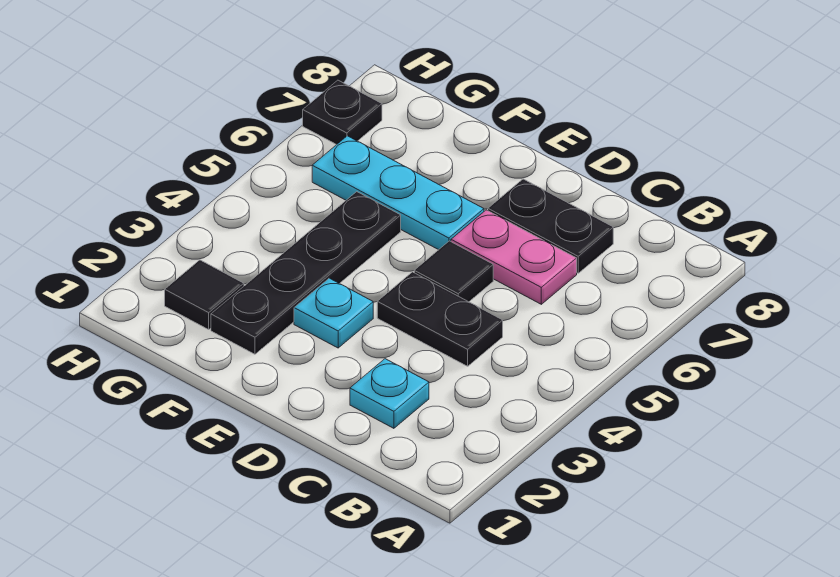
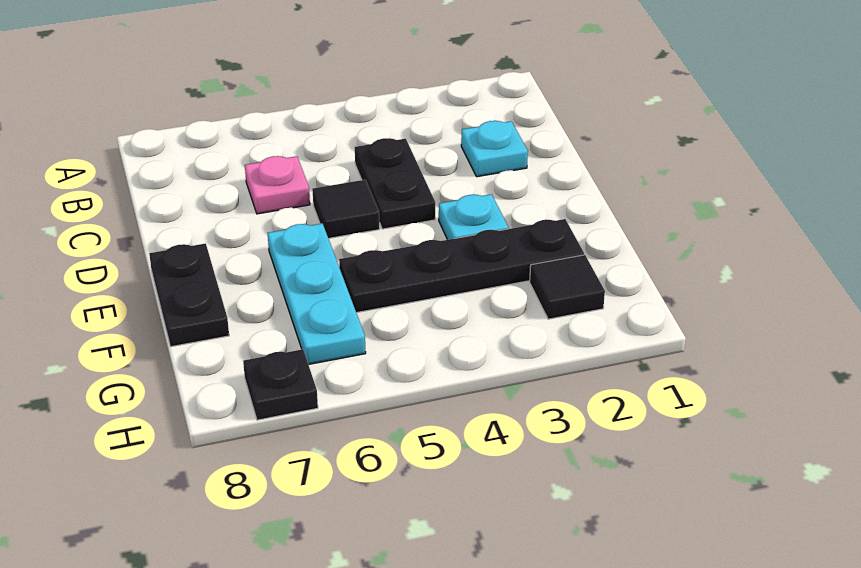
pink 1x2 plate [451,210,577,304] -> pink 1x1 plate [245,156,310,214]
black 1x2 plate [488,179,613,273] -> black 1x2 plate moved to [149,243,229,347]

